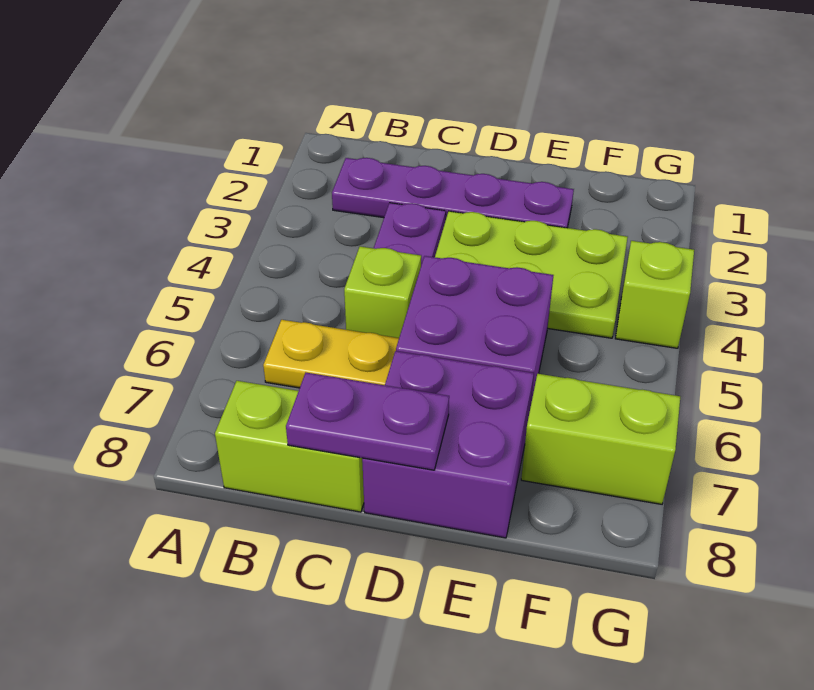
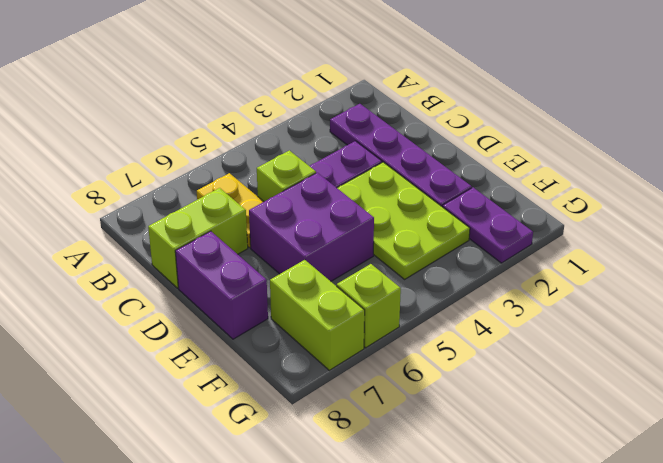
lime 1x2 brick [215,381,364,512] -> lime 1x2 brick turned to [148,188,248,288]
purple 1x2 plate [286,373,449,470] -> purple 1x2 plate moved to [443,187,533,263]
purple 2x2 brick [362,351,534,538] -> purple 1x2 brick [175,231,268,339]
lime 1x1 brick [615,241,694,348] -> lime 1x1 brick moved to [337,264,401,348]

